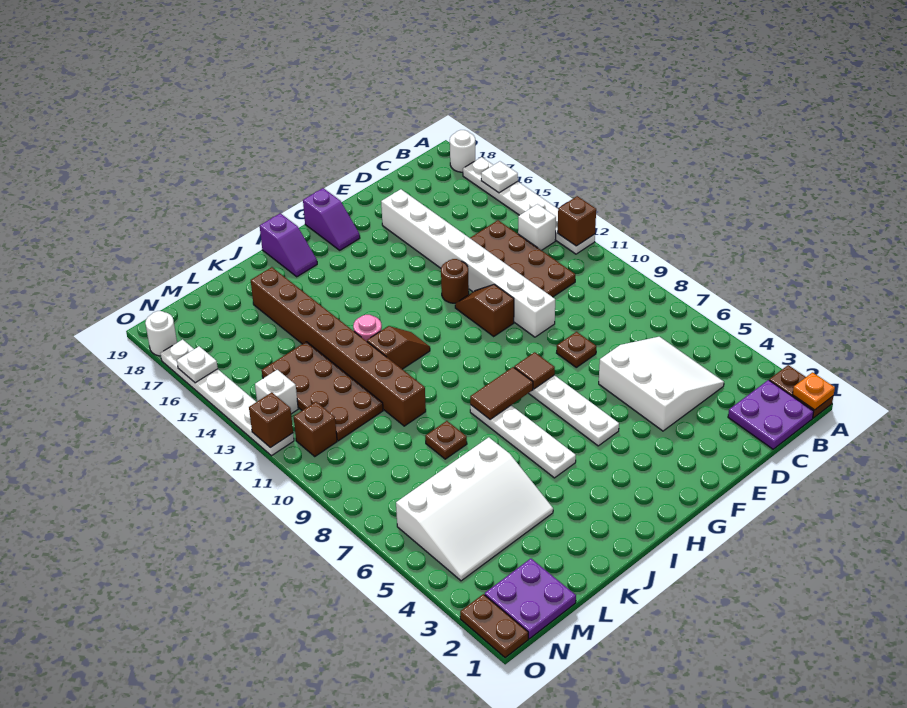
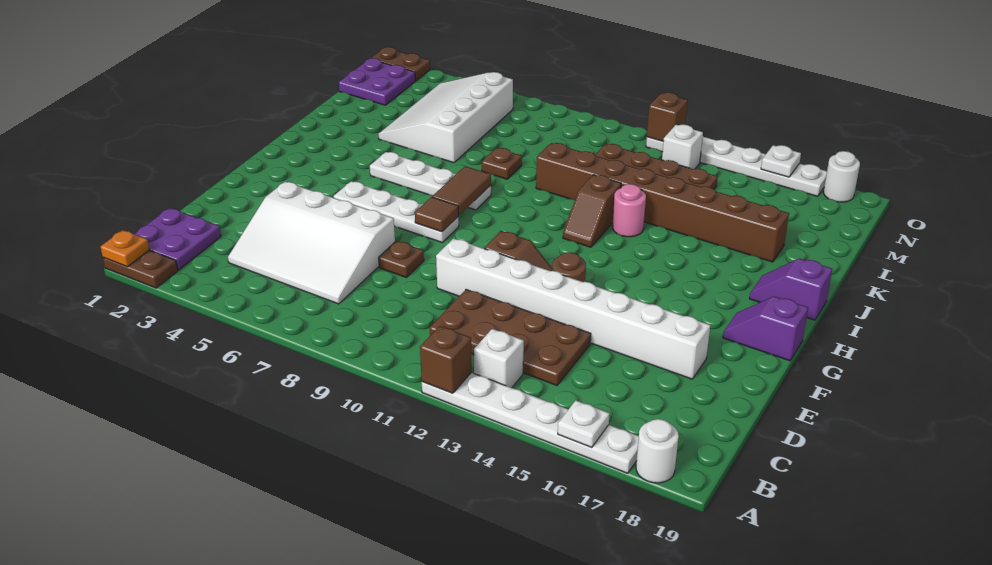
white 3x3 slope [599,337,724,431] -> white 3x4 slope [228,182,395,304]
brown 1x1 brick [294,402,337,456] -> none

